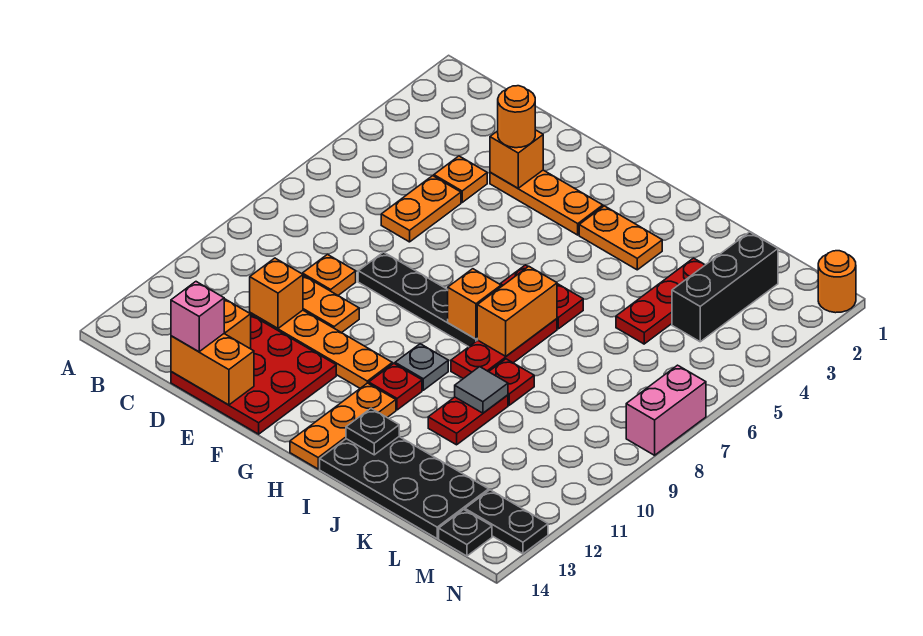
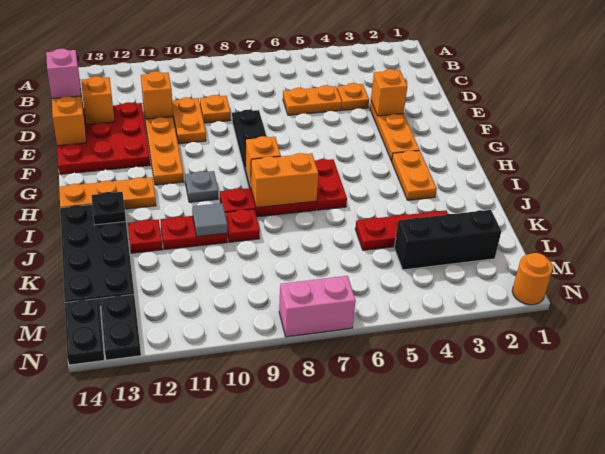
orange 1x1 round brick [498,86,535,148] -> none
red 1x1 plate [369,364,422,410] -> red 1x1 plate moved to [128,220,163,253]
black 1x1 plate [439,510,492,556] -> black 1x2 plate [65,299,104,365]

